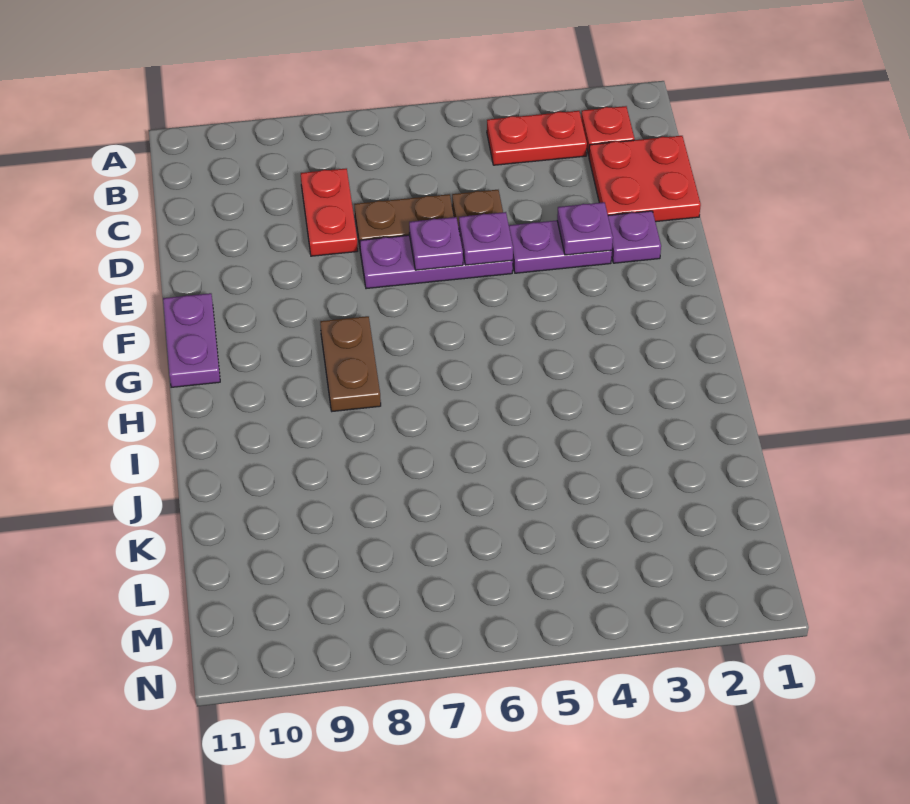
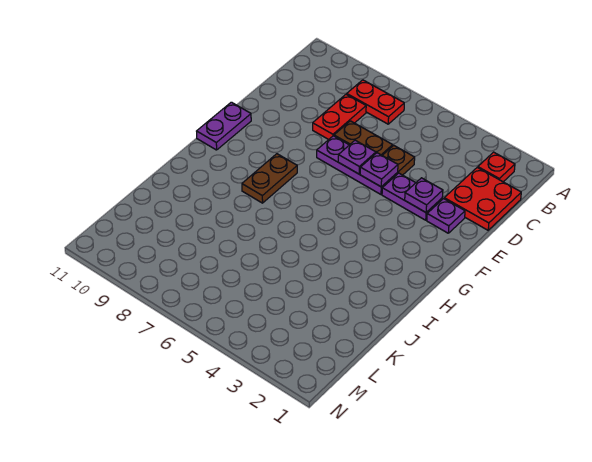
red 1x2 plate [487,111,587,165] -> red 1x2 plate moved to [347,80,404,124]

